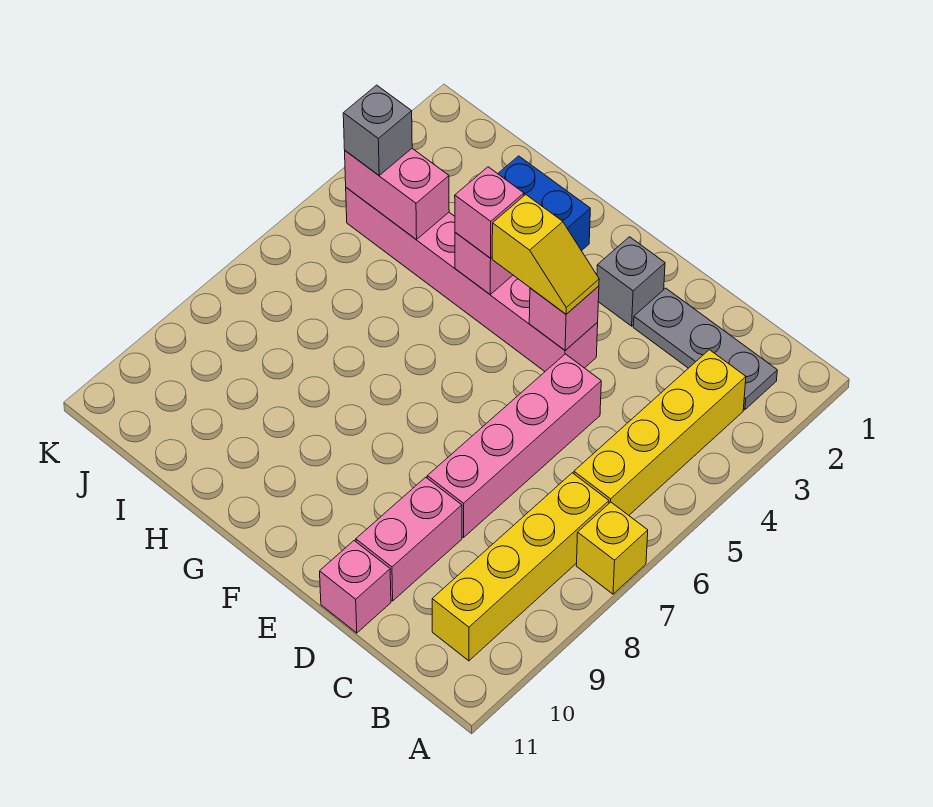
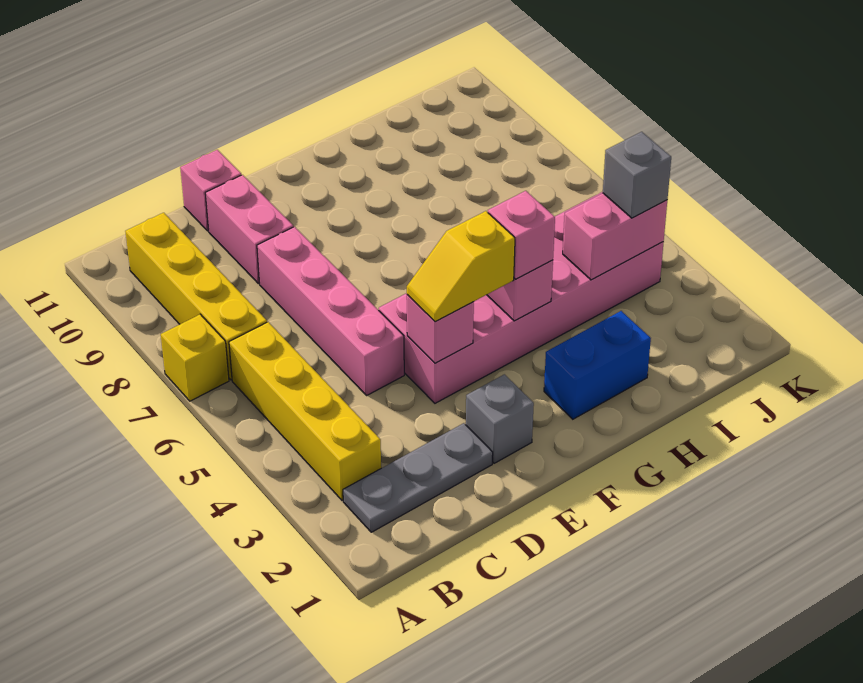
pink 1x6 brick [346,188,598,371] -> pink 2x6 brick [379,192,664,403]

